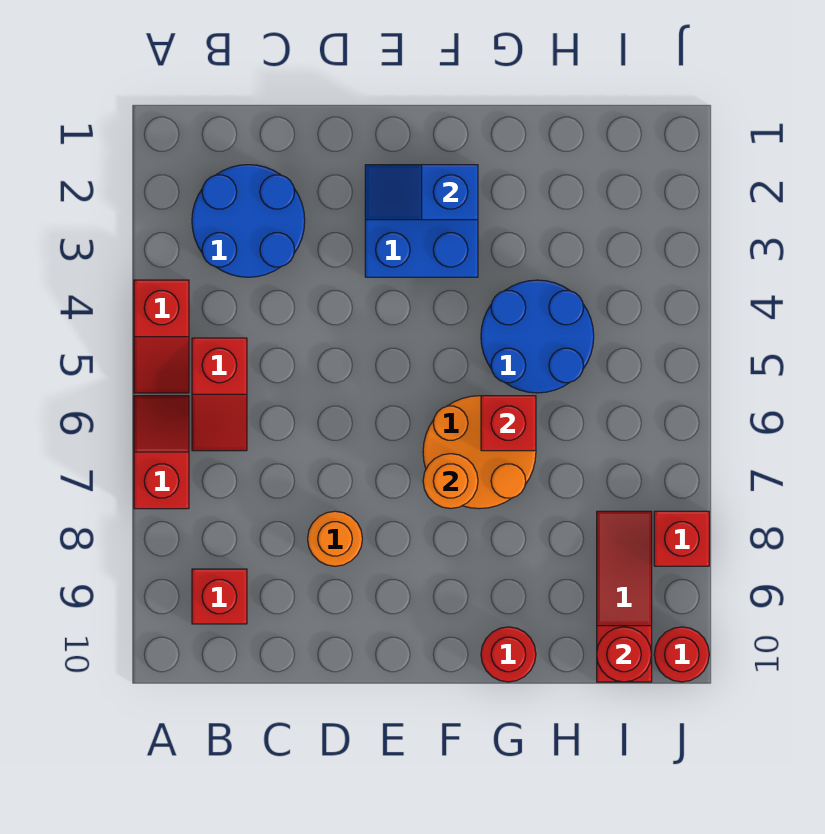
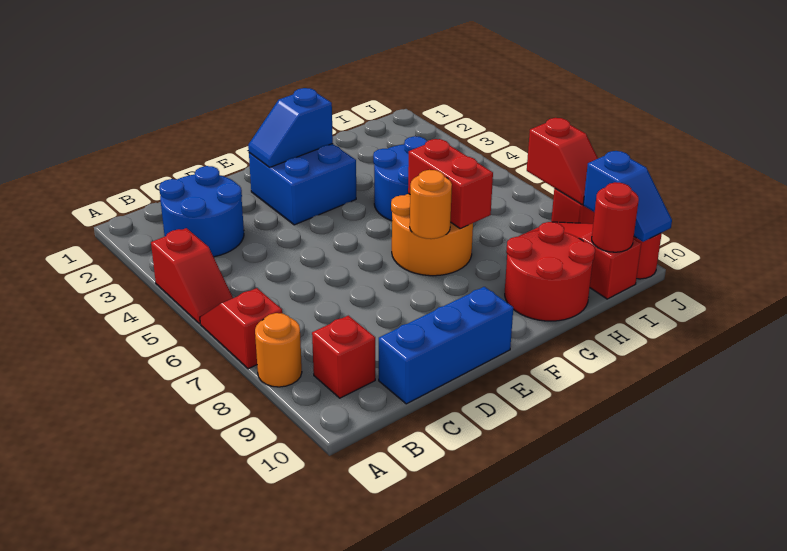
red 1x2 slope [192,338,247,451] -> red 1x2 slope moved to [527,118,598,205]
none -> blue 1x3 brick [379,287,513,404]
orange 1x1 round brick [308,511,362,566] -> orange 1x1 round brick moved to [255,313,302,387]
red 1x1 brick [481,396,536,451] -> red 1x2 brick [408,139,493,229]
red 1x1 round brick [481,627,536,682] -> red 2x2 round brick [505,222,595,321]
none -> blue 1x2 slope [583,151,672,242]

